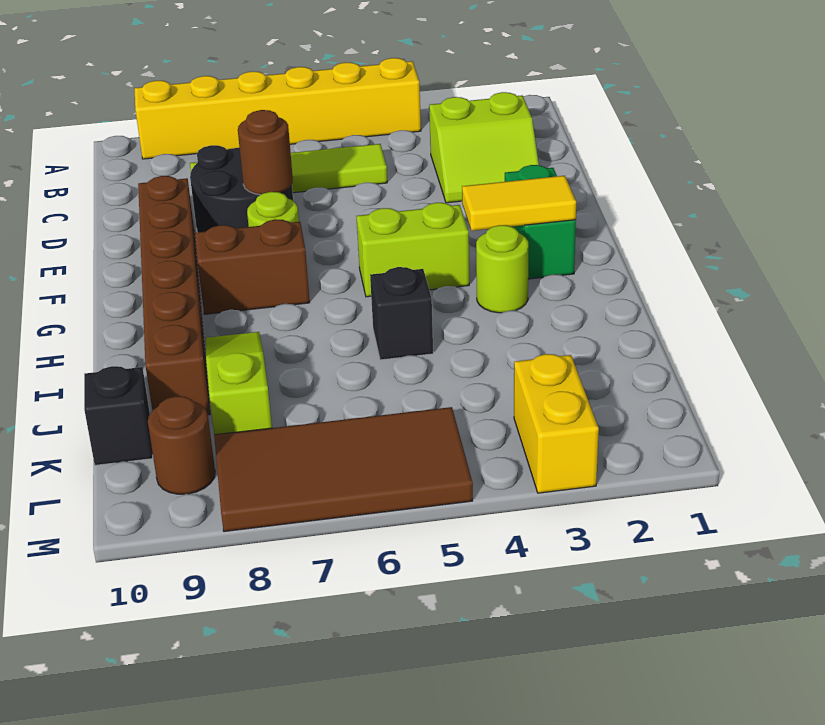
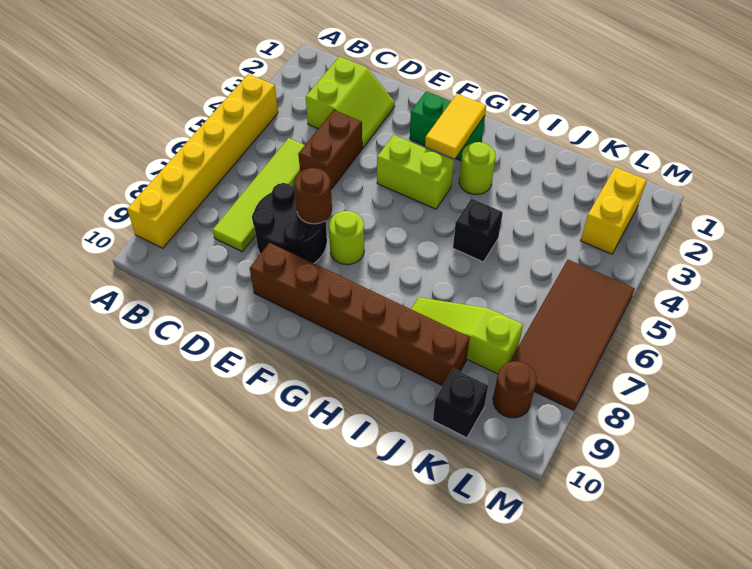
lime 1x2 brick [356,203,469,297] -> lime 1x2 brick turned to [377,135,454,209]
brown 1x2 brick [195,219,310,314] -> brown 1x2 brick moved to [298,110,362,189]
yellow 1x2 brick [514,354,599,493] -> yellow 1x2 brick turned to [581,167,647,254]

